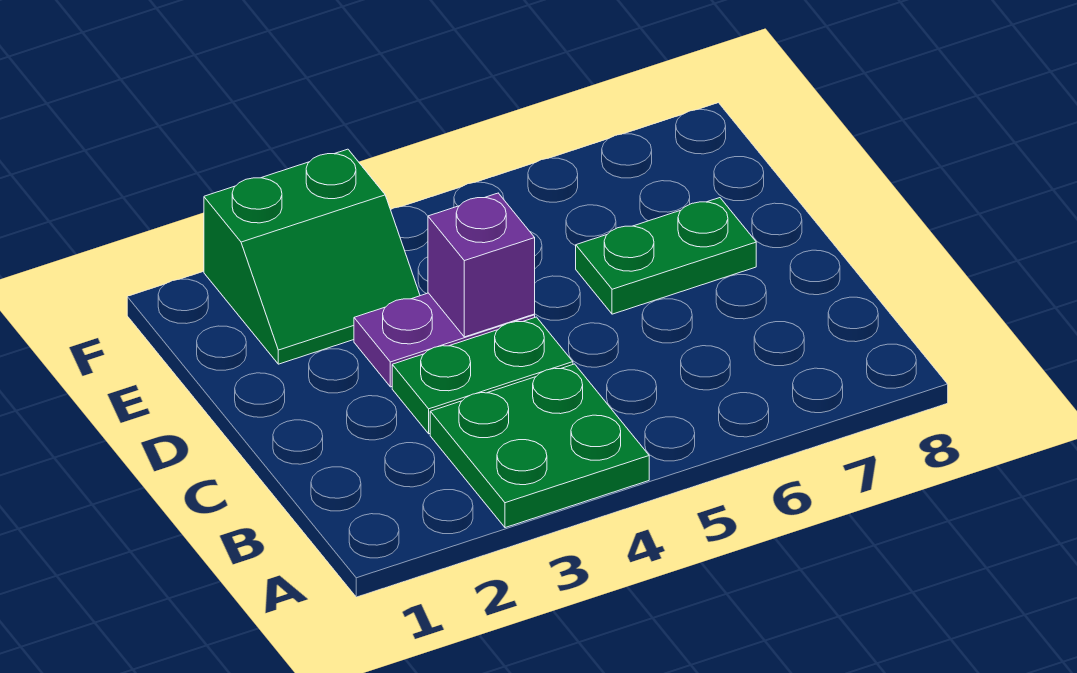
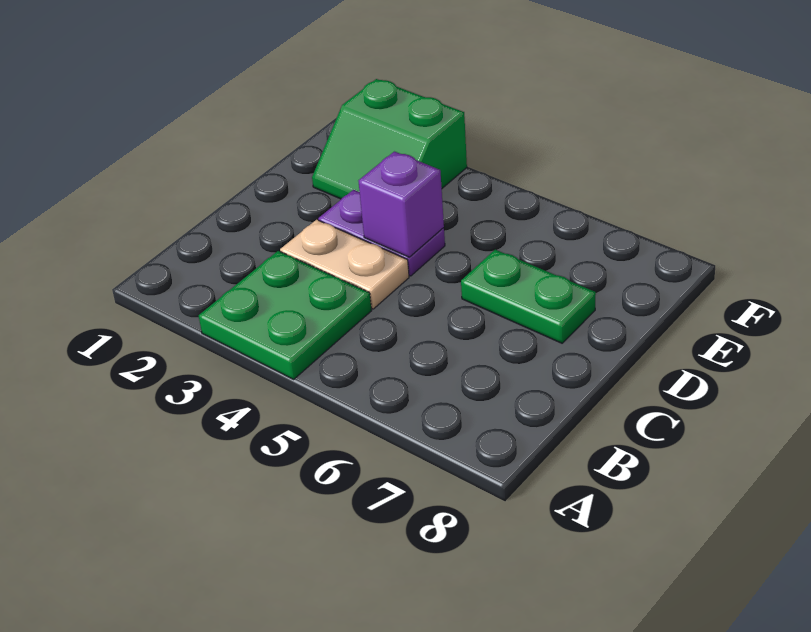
green 1x2 plate [392,317,573,434] -> tan 1x2 plate [280,220,409,309]

